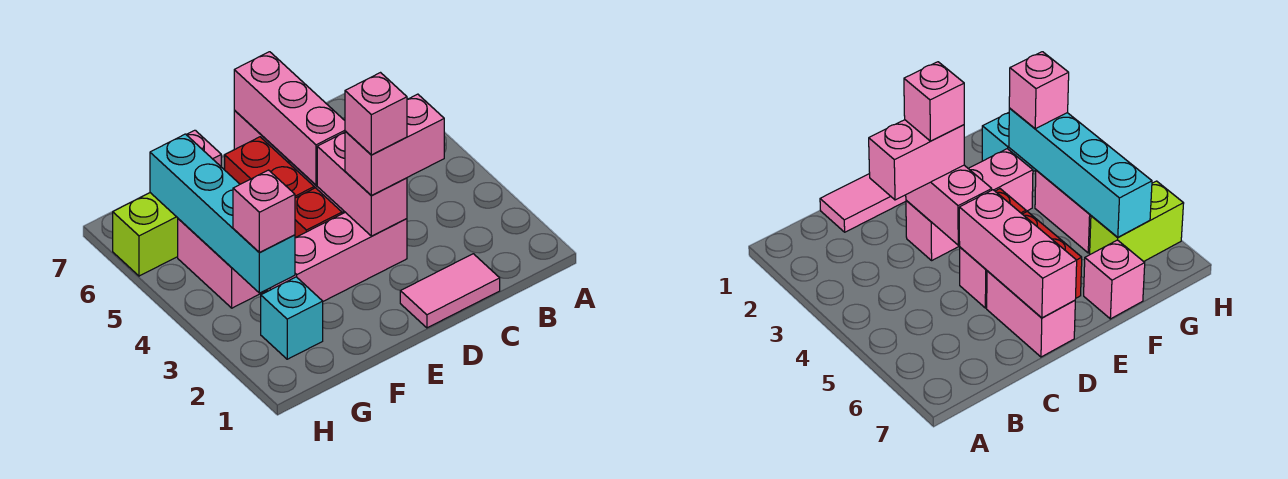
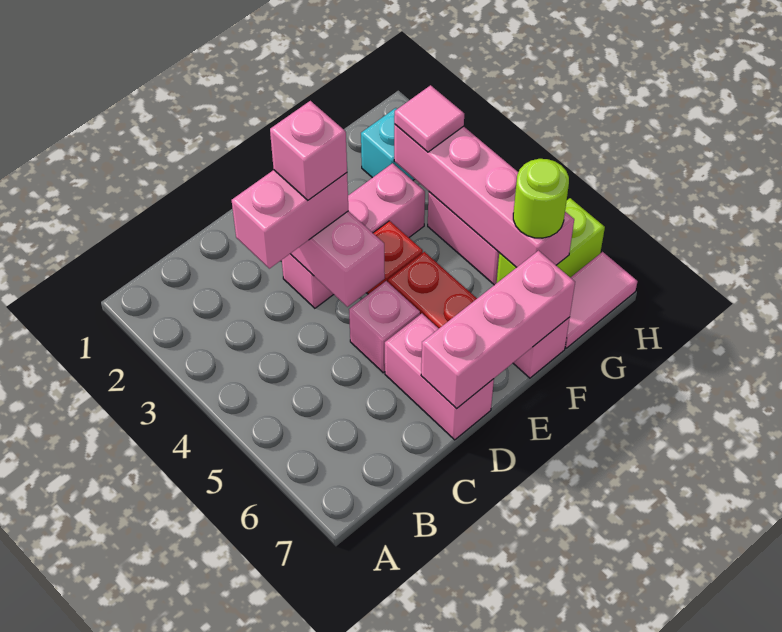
pink 1x2 tile [400,254,500,328] -> pink 1x2 tile moved to [565,252,638,348]
pink 1x3 brick [234,52,345,185] -> pink 1x3 brick turned to [421,251,575,409]
cyan 1x4 brick [150,134,295,293] -> pink 1x4 brick [394,124,574,267]
pink 1x1 brick [233,170,295,252] -> pink 1x1 tile [394,85,464,152]
none -> lime 1x1 round brick [513,159,569,238]

